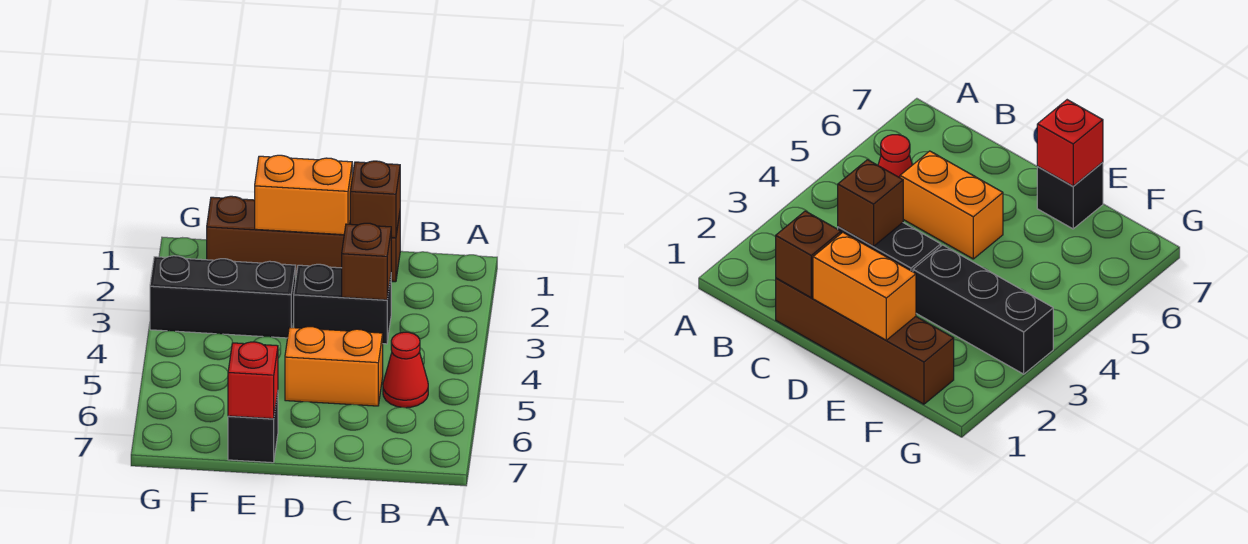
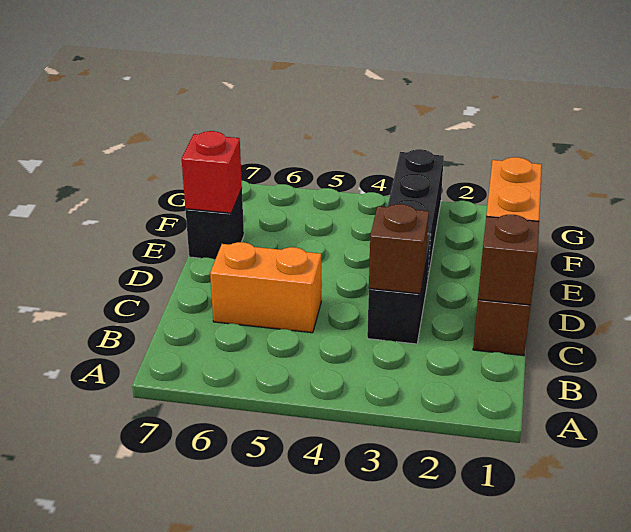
red 1x1 cone [383,332,428,408] -> none
orange 1x2 brick [285,327,383,406] -> orange 1x2 brick turned to [210,242,321,333]

